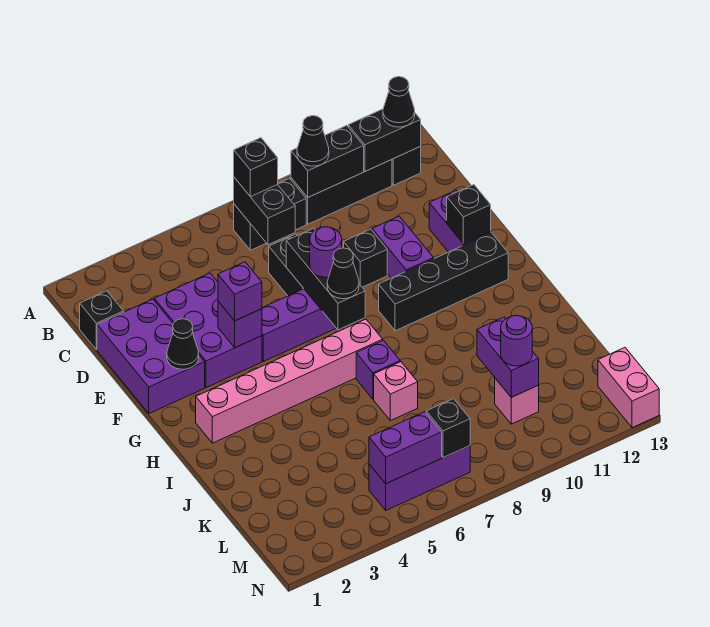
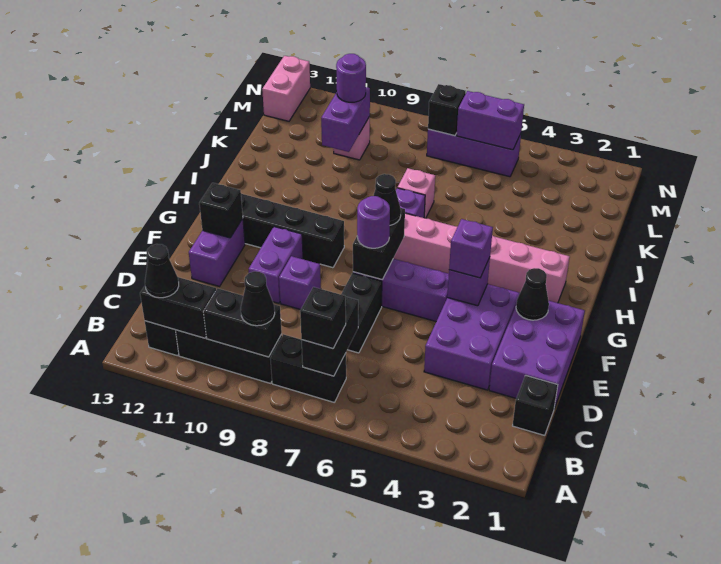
black 1x3 brick [286,228,365,330] -> black 1x2 brick [353,208,405,279]
black 1x1 brick [344,229,387,287] -> purple 1x1 brick [279,256,321,310]

